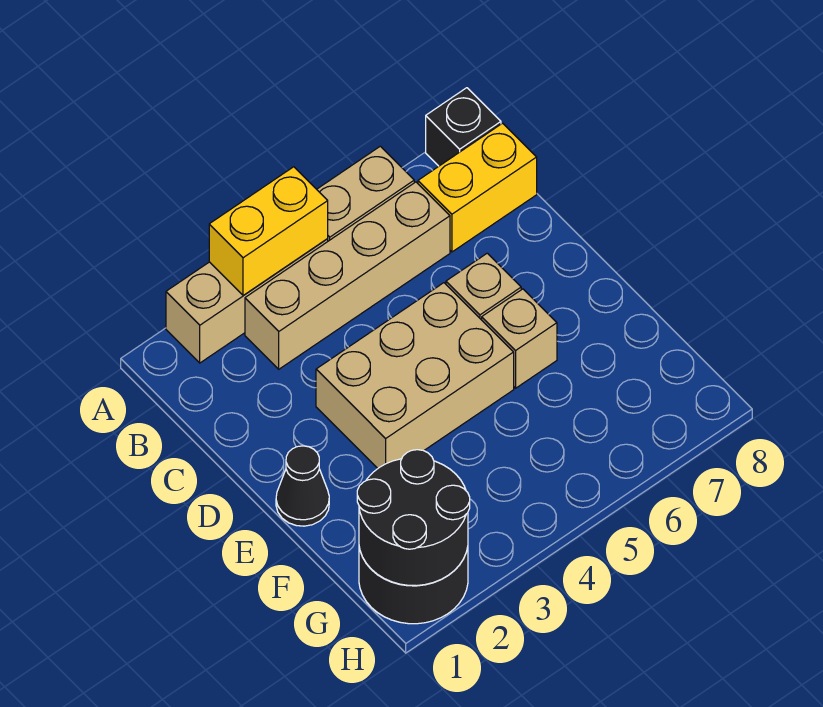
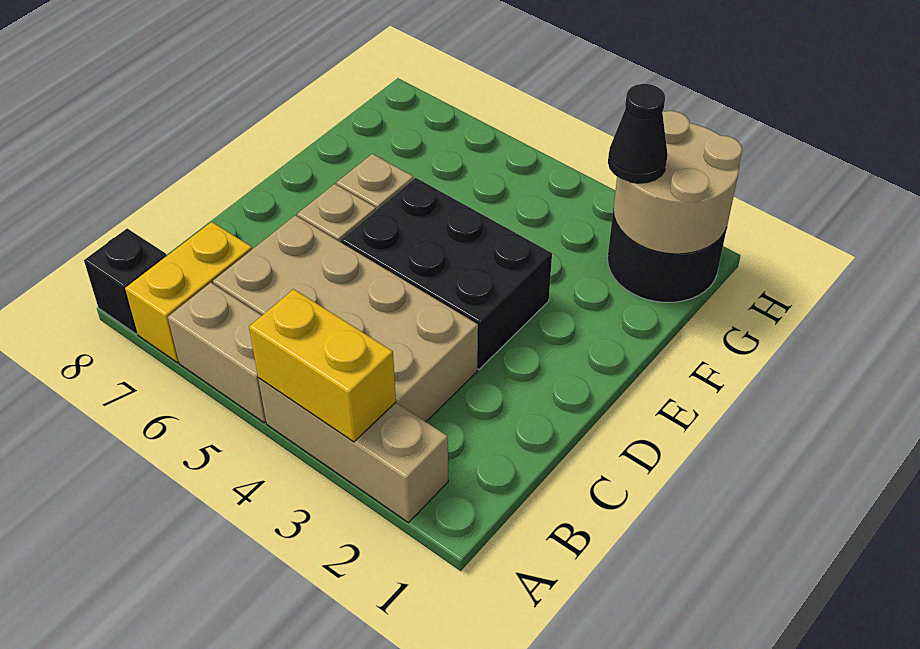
tan 1x4 brick [245,182,450,369] -> tan 2x4 brick [213,215,478,422]
yellow 1x2 brick [418,123,537,252] -> yellow 1x2 brick turned to [125,222,252,363]
tan 2x3 brick [316,283,514,468] -> black 2x3 brick [341,178,552,370]
black 1x1 cone [276,446,329,526] -> black 1x1 cone moved to [608,84,668,183]
black 2x2 round brick [357,450,470,586] -> tan 2x2 round brick [613,111,742,254]

